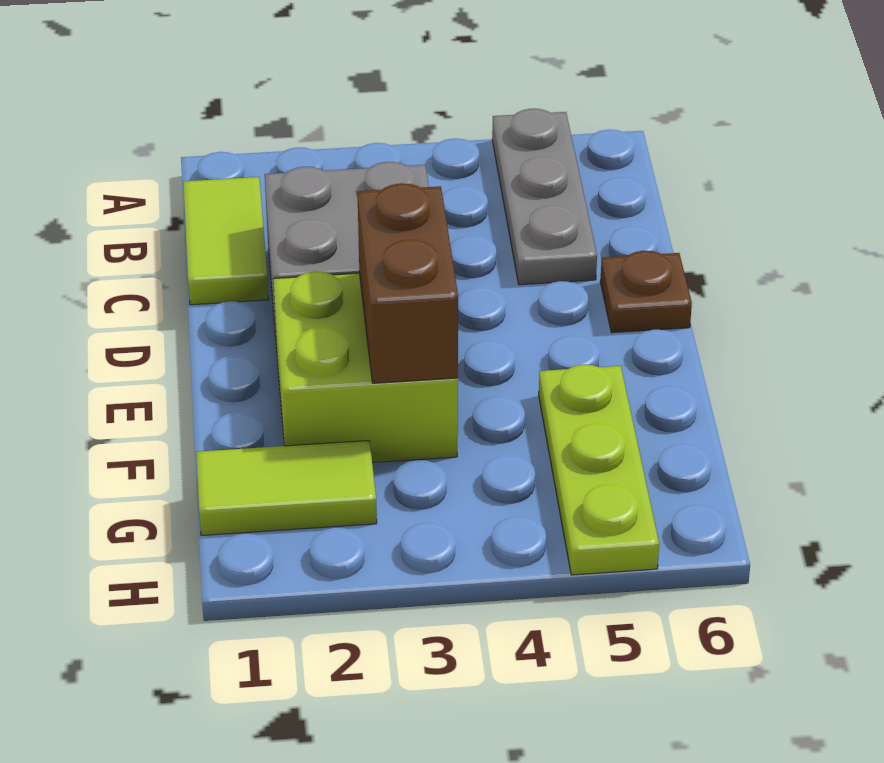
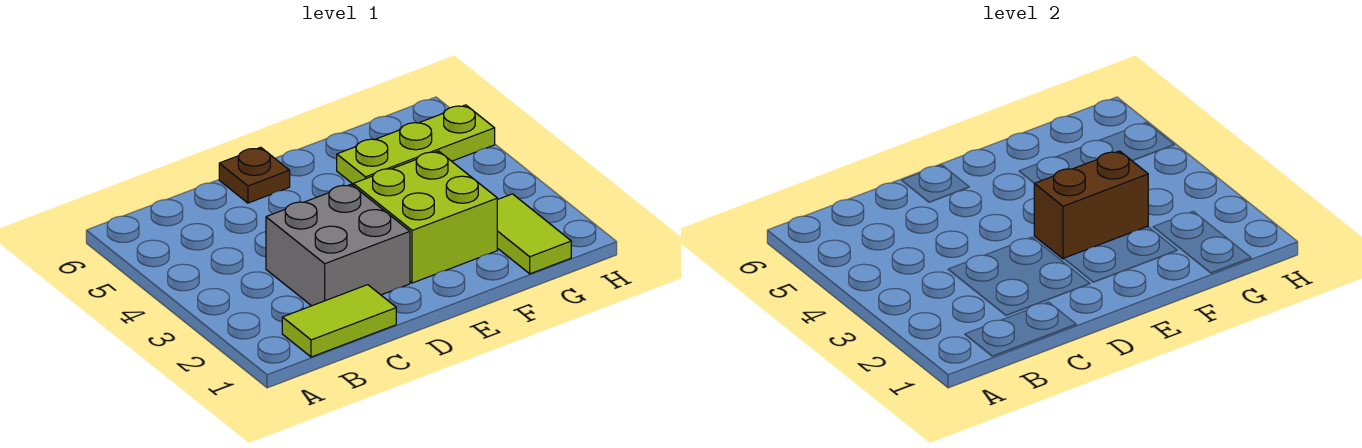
grey 1x3 plate [492,109,597,285] -> none

